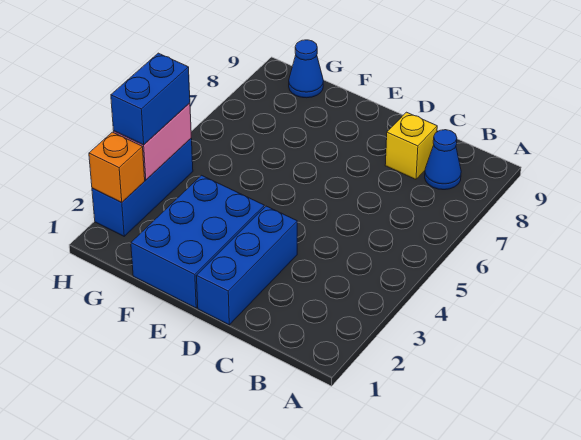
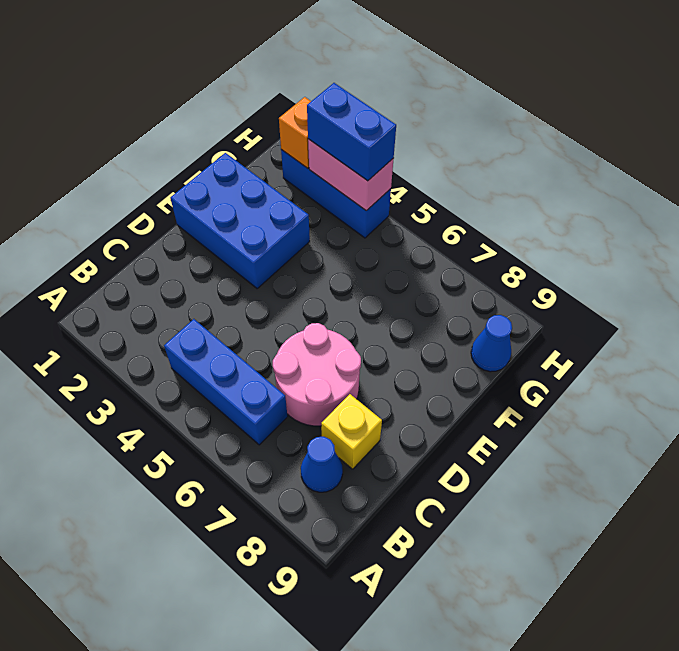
none -> pink 2x2 round brick [273,323,361,426]
blue 1x3 brick [197,206,297,325] -> blue 1x3 brick moved to [164,319,288,445]

